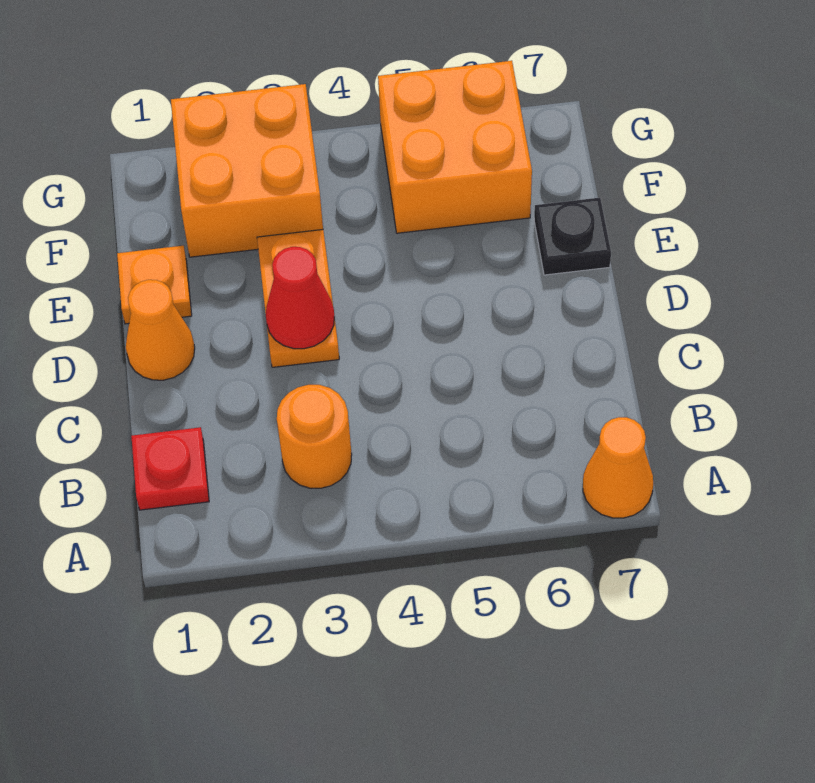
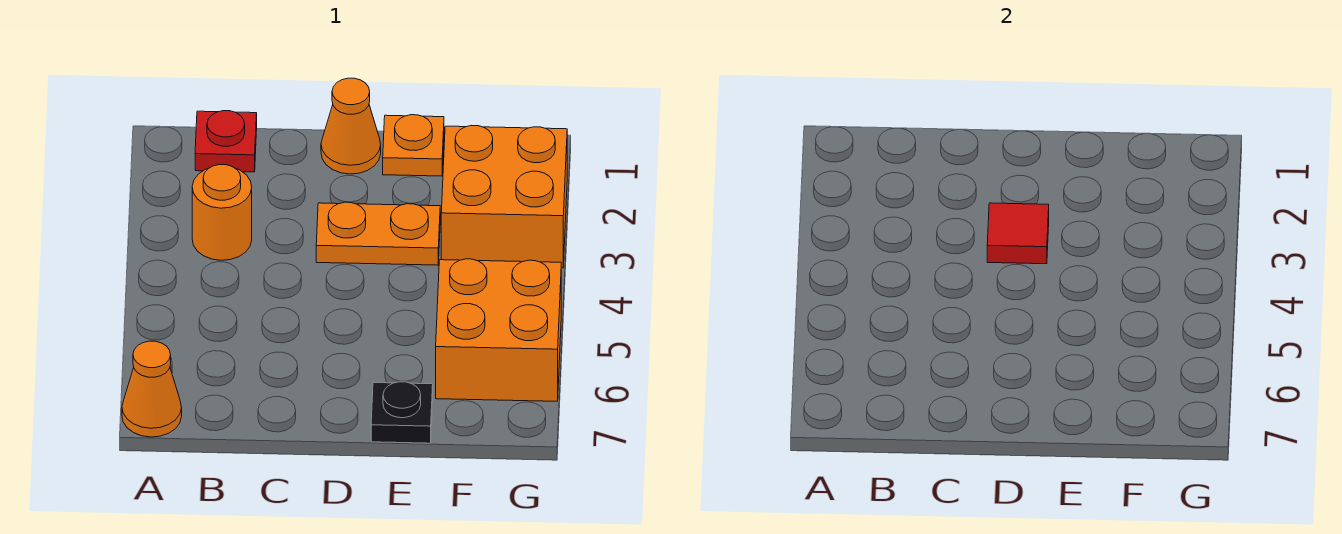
red 1x1 cone [266,247,334,349] -> red 1x1 tile [987,203,1049,264]

